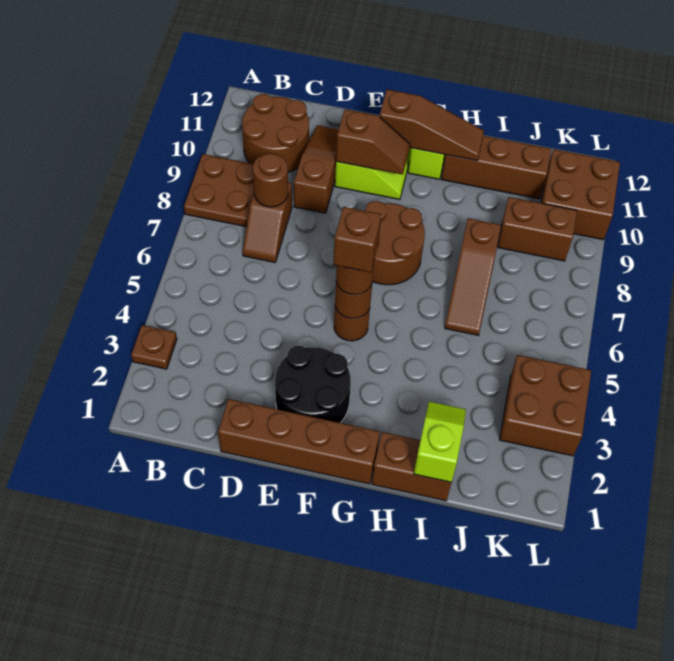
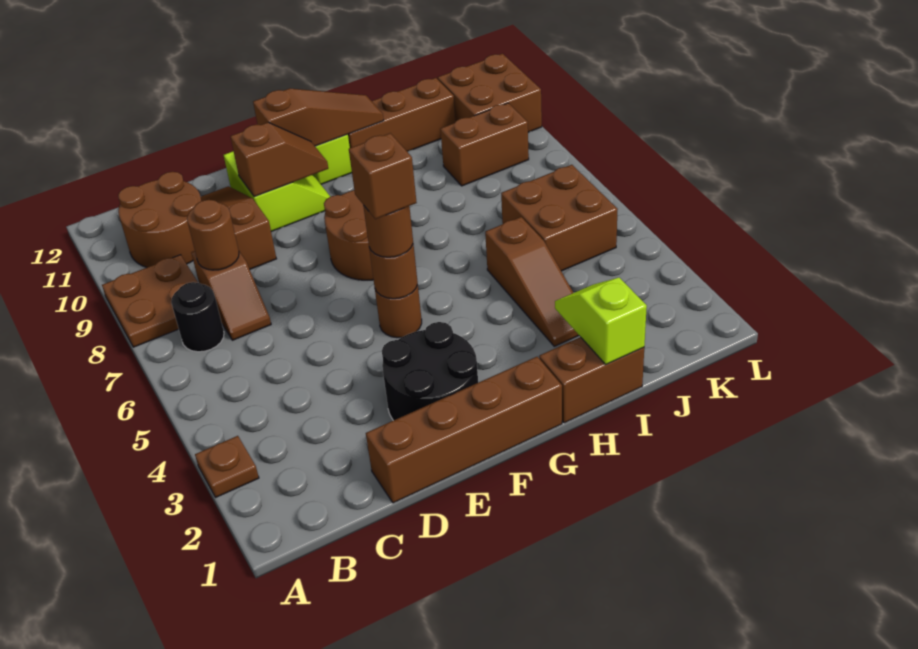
none -> black 1x1 round brick [171,282,224,352]
brown 1x3 slope [445,218,501,335] -> brown 1x3 slope moved to [485,217,579,346]
brown 2x2 brick [500,355,591,456] -> brown 2x2 brick moved to [501,165,618,271]

